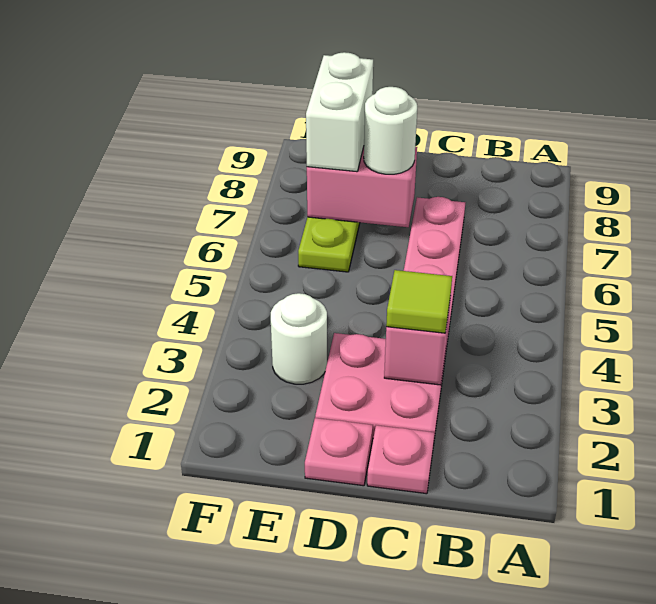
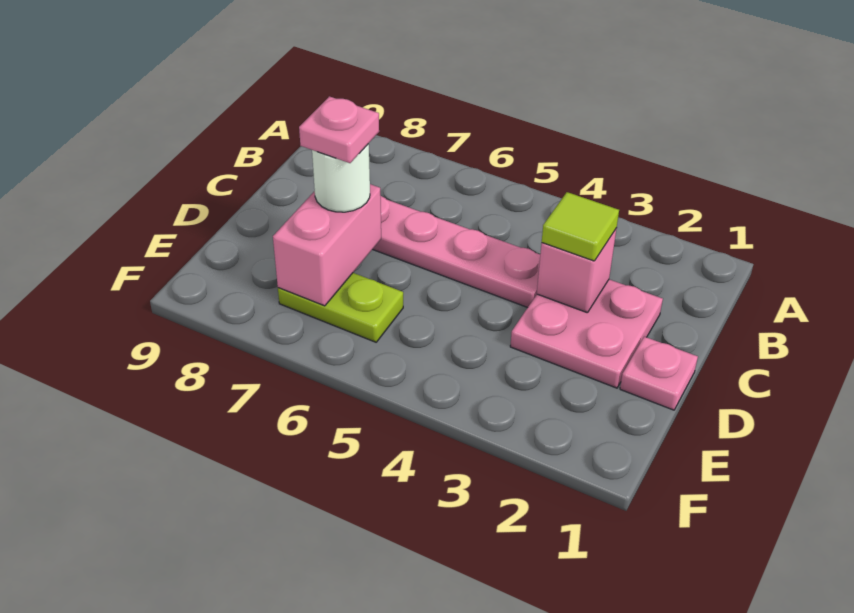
pink 1x1 plate [367,425,435,494] -> pink 1x1 plate moved to [299,96,379,163]
white 1x1 round brick [271,293,327,384] -> none
white 1x2 brick [306,52,373,172] -> none

